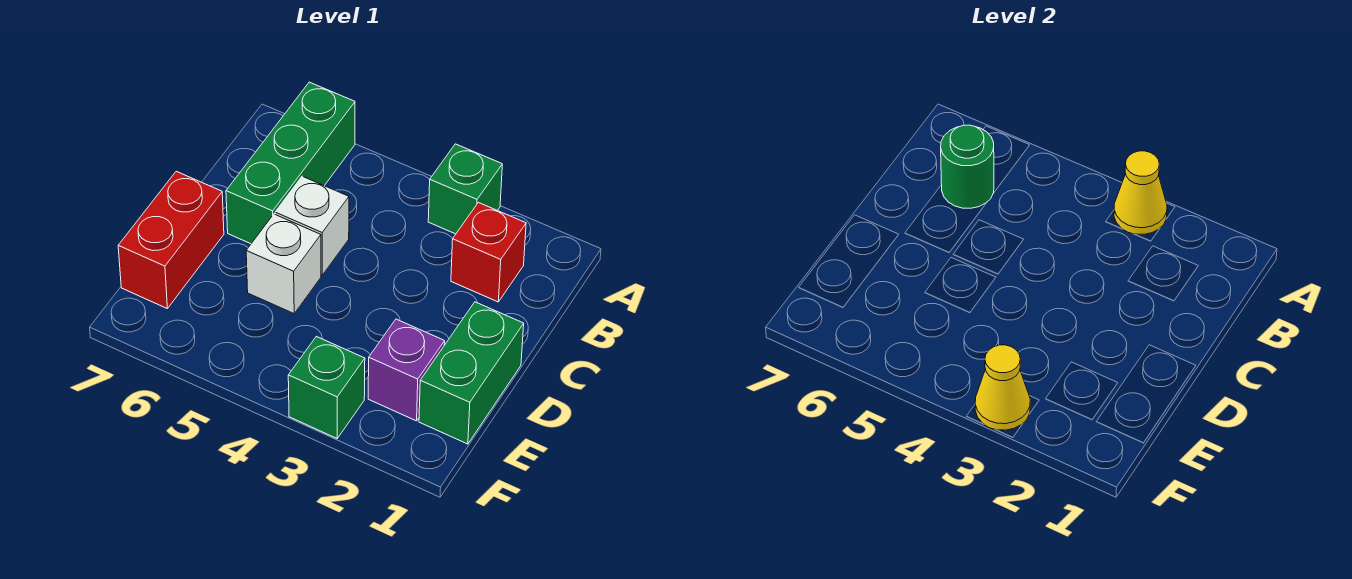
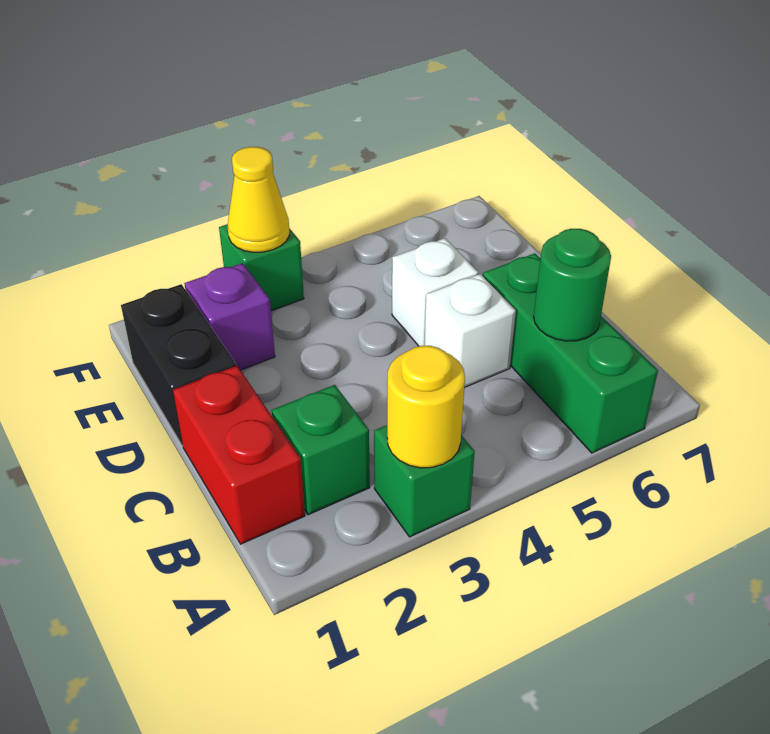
yellow 1x1 cone [1114,151,1167,234] -> yellow 1x1 round brick [387,346,465,468]
red 1x1 brick [451,203,526,302] -> green 1x1 brick [272,385,370,515]
green 1x2 brick [419,302,524,444] -> black 1x2 brick [121,284,236,446]
red 1x2 brick [118,171,224,308] -> red 1x2 brick moved to [173,366,305,544]

